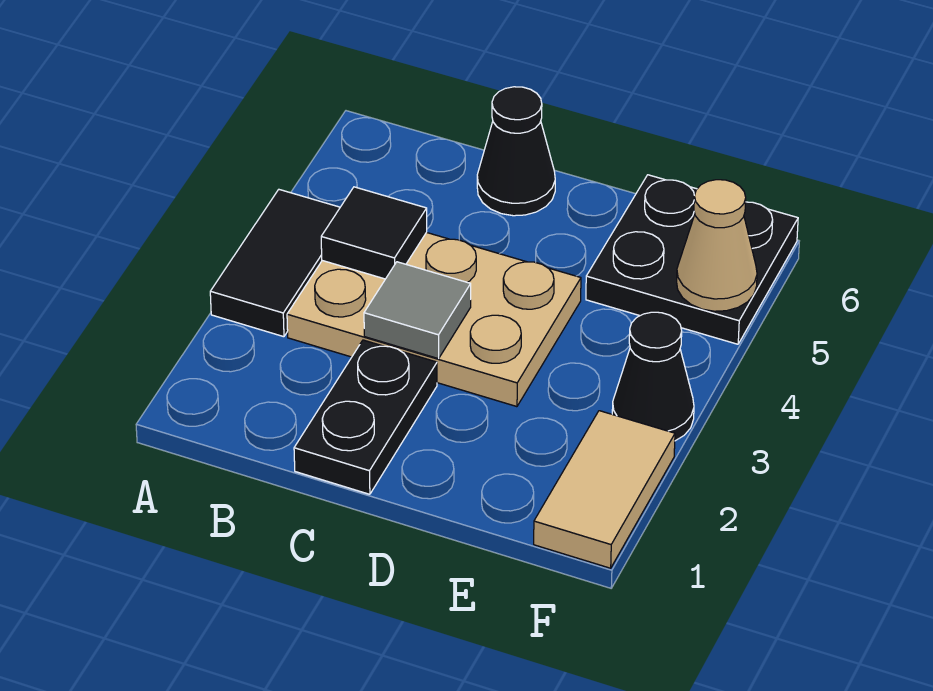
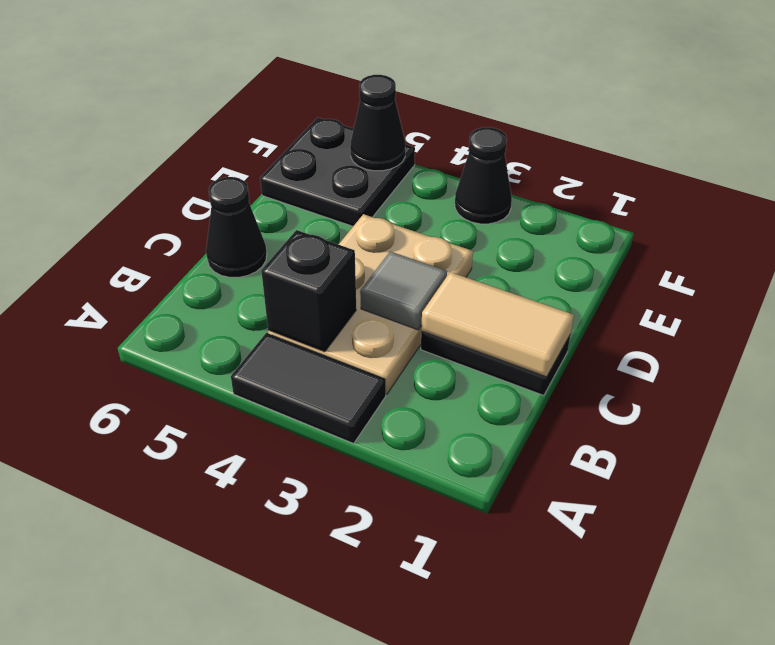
black 1x1 tile [321,187,427,279] -> black 1x1 brick [261,230,356,352]
tan 1x2 tile [534,411,675,568] -> tan 1x2 tile moved to [421,272,574,377]
tan 1x1 cone [677,180,757,311] -> black 1x1 cone [350,75,405,171]

